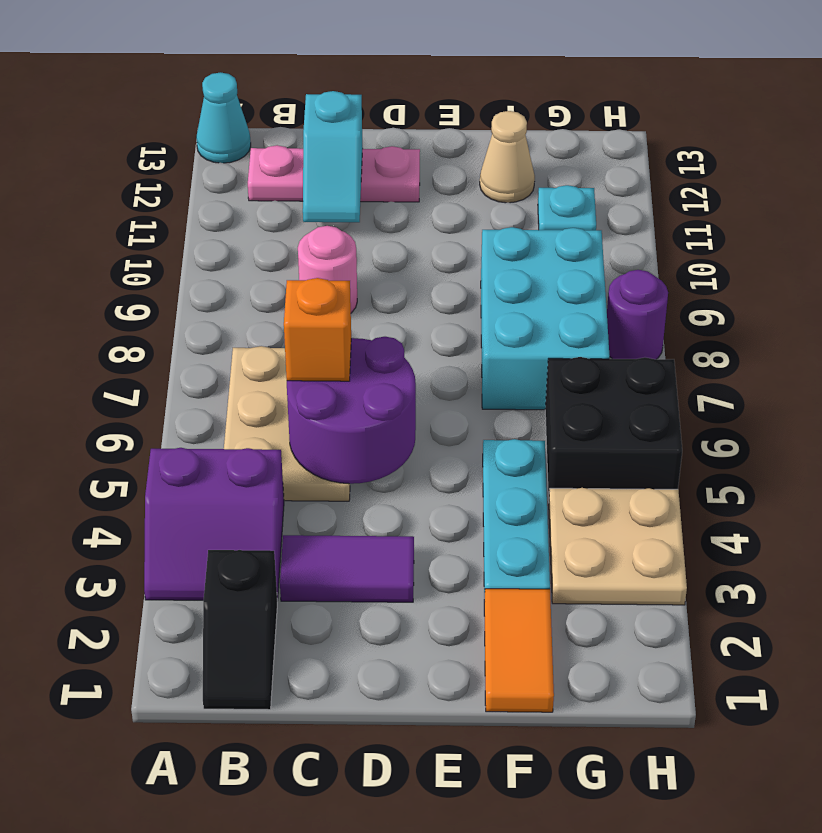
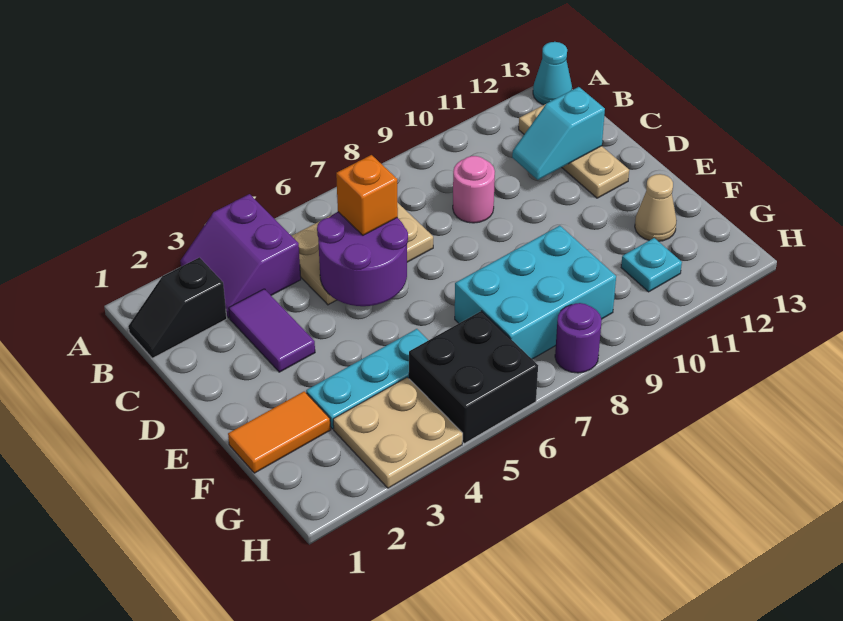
pink 1x3 plate [248,145,420,202] -> tan 1x3 plate [519,104,629,198]

